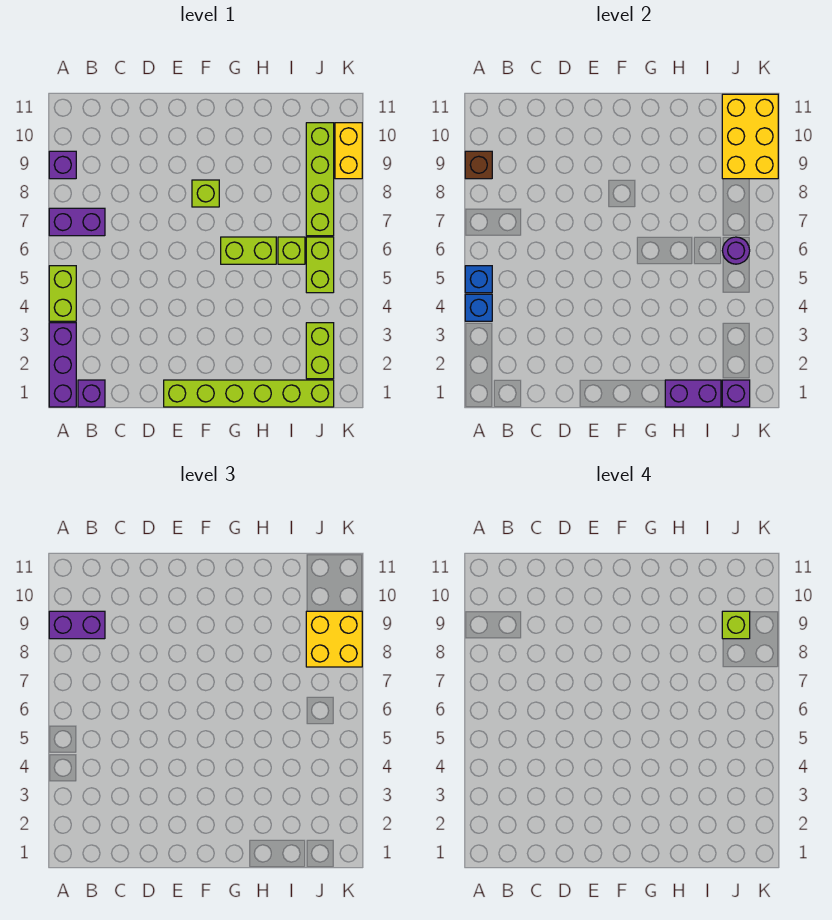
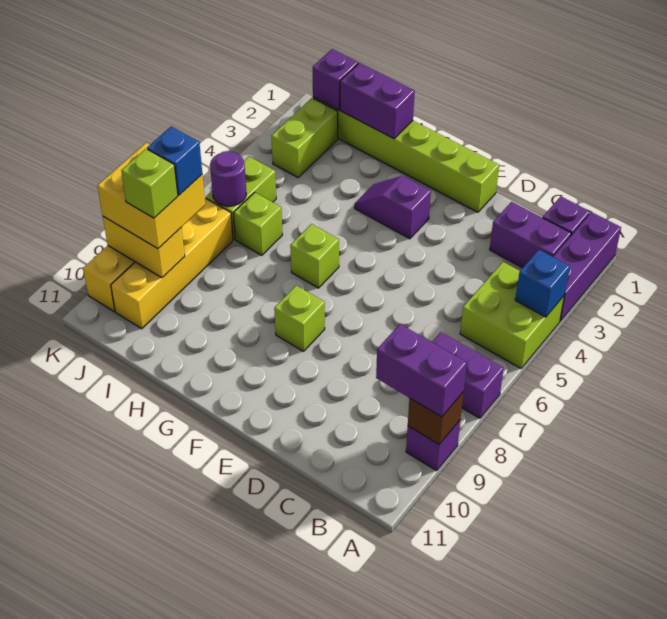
lime 1x2 brick [49,266,76,321] -> lime 2x2 brick [460,262,564,368]
blue 1x1 brick [465,266,492,293] -> blue 1x1 brick moved to [147,127,202,195]
none -> purple 1x2 brick [490,202,571,268]
none -> purple 1x2 slope [355,176,431,239]
lime 1x2 brick [221,237,276,264] -> lime 1x1 brick [290,224,339,288]
lime 1x4 brick [306,123,334,236] -> yellow 1x4 brick [111,198,233,329]
yellow 2x3 brick [722,94,778,179] -> yellow 1x2 brick [103,217,185,278]

